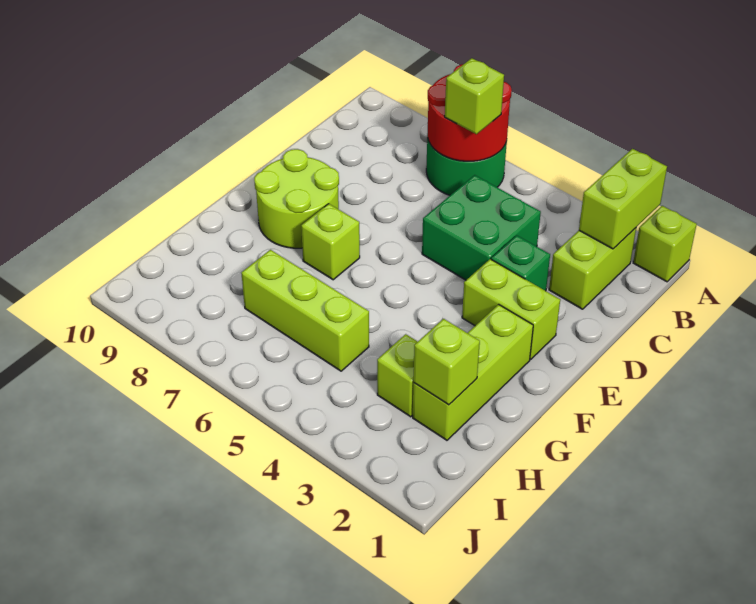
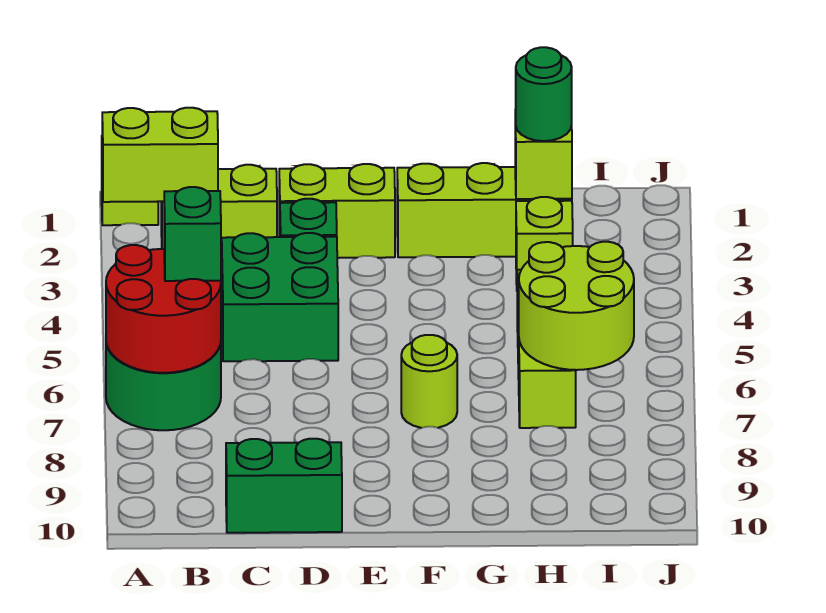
lime 1x1 brick [445,58,504,134] -> green 1x1 brick [164,187,221,281]
none -> green 1x2 brick [226,439,342,533]
lime 1x2 brick [462,259,560,359] -> lime 1x2 brick turned to [279,164,395,258]
lime 2x2 round brick [254,149,339,248] -> lime 2x2 round brick moved to [519,242,634,370]
lime 1x1 brick [301,204,360,280] -> lime 1x1 round brick [401,335,457,428]
none -> green 1x1 round brick [516,47,572,141]

